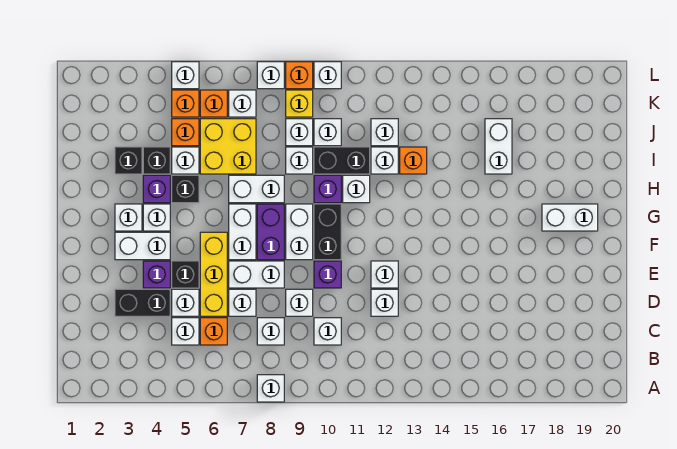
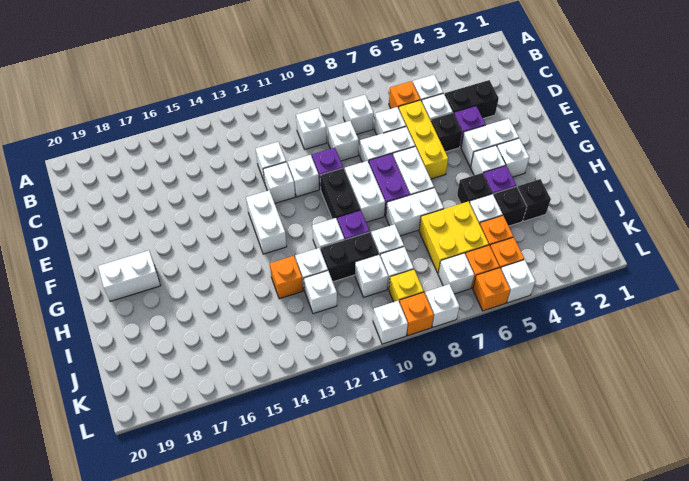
white 1x1 brick [257,375,284,402] -> white 1x1 brick moved to [288,155,319,197]
white 1x2 brick [485,119,512,174] -> white 1x2 brick moved to [246,190,287,254]
none -> orange 1x1 brick [473,268,510,311]

